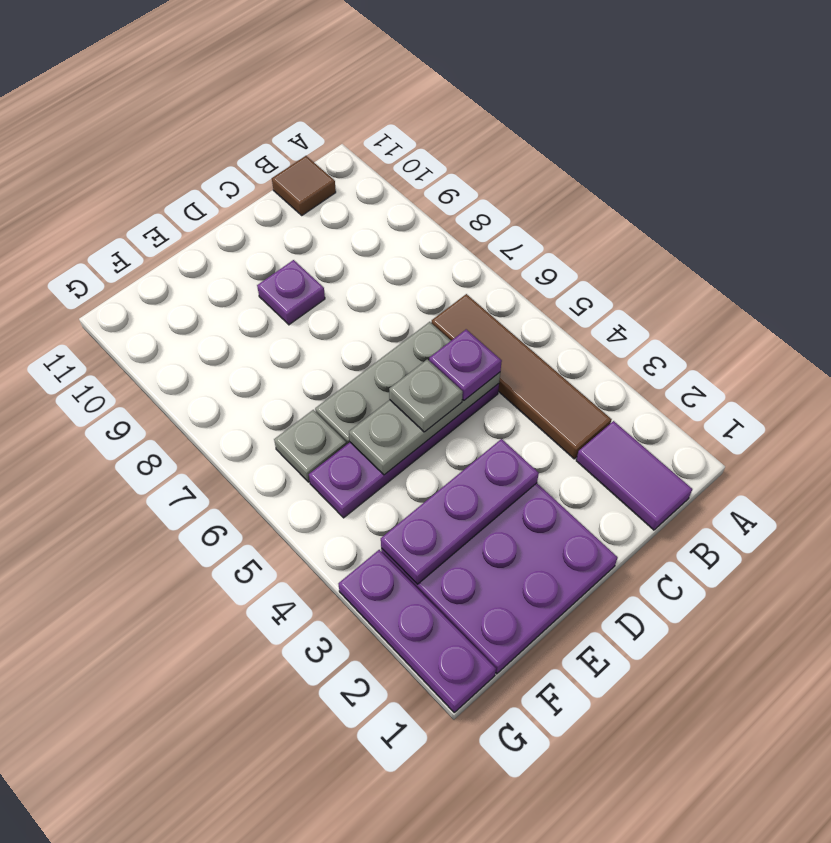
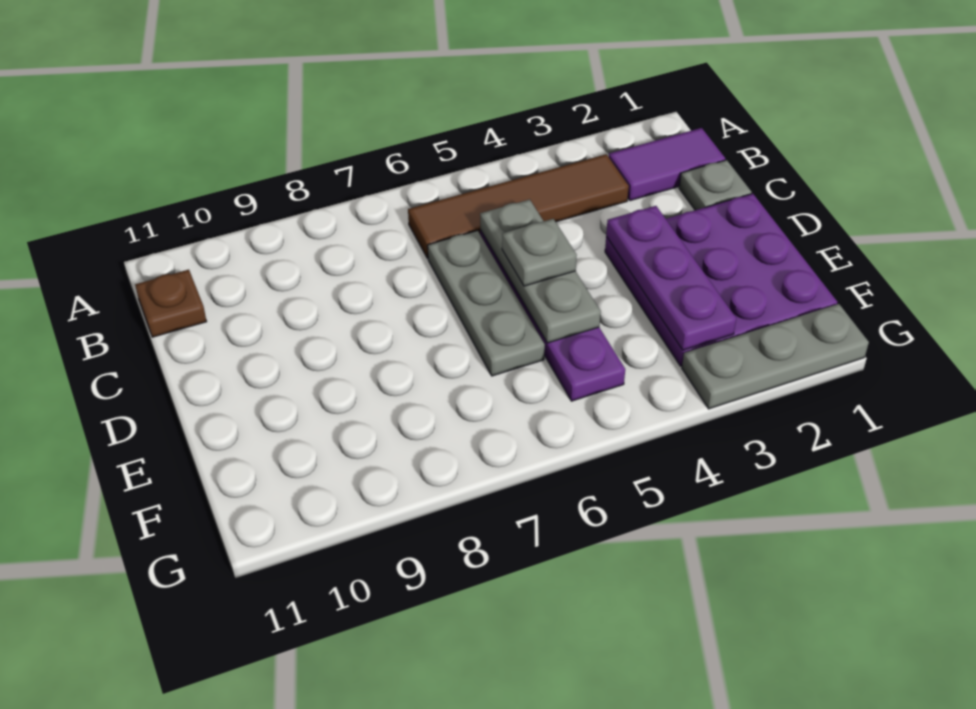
brown 1x1 tile [272,156,336,215] -> brown 1x1 plate [135,270,207,337]
purple 1x1 plate [429,329,502,400] -> none
purple 1x1 plate [257,260,325,325] -> none
grey 1x1 plate [274,410,346,482] -> grey 1x1 plate moved to [679,160,752,210]
purple 1x3 plate [339,550,496,712] -> grey 1x3 plate [682,304,869,409]

